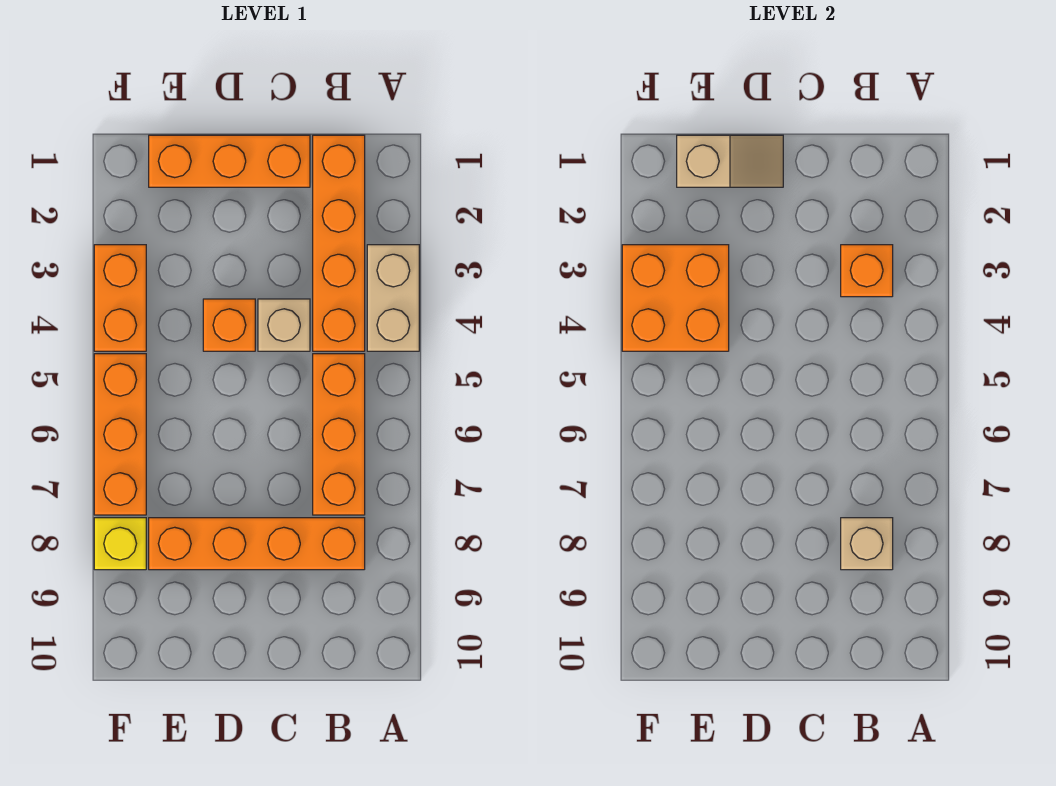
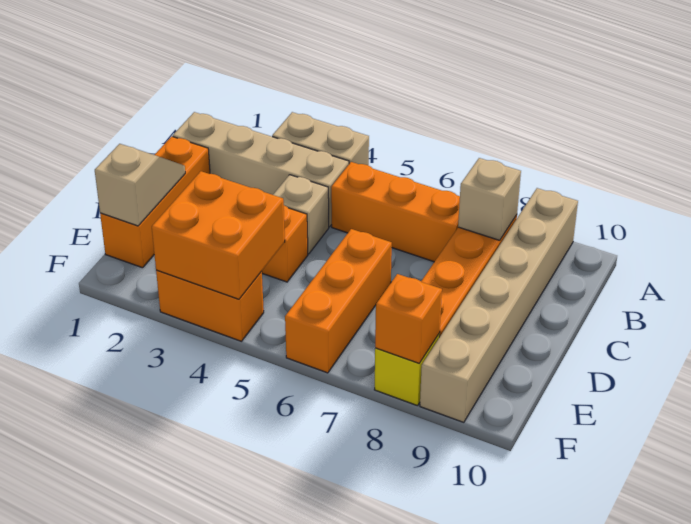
none -> tan 1x6 brick [420,188,578,422]
orange 1x4 brick [313,135,365,351] -> tan 1x4 brick [173,112,349,227]
orange 1x1 brick [841,245,893,297] -> orange 1x1 brick moved to [375,274,442,363]
orange 1x3 brick [94,354,146,515] -> orange 1x3 brick turned to [285,229,392,373]

